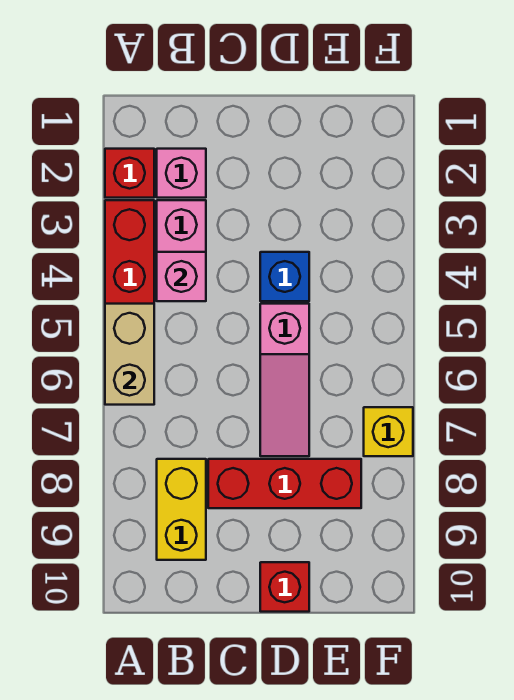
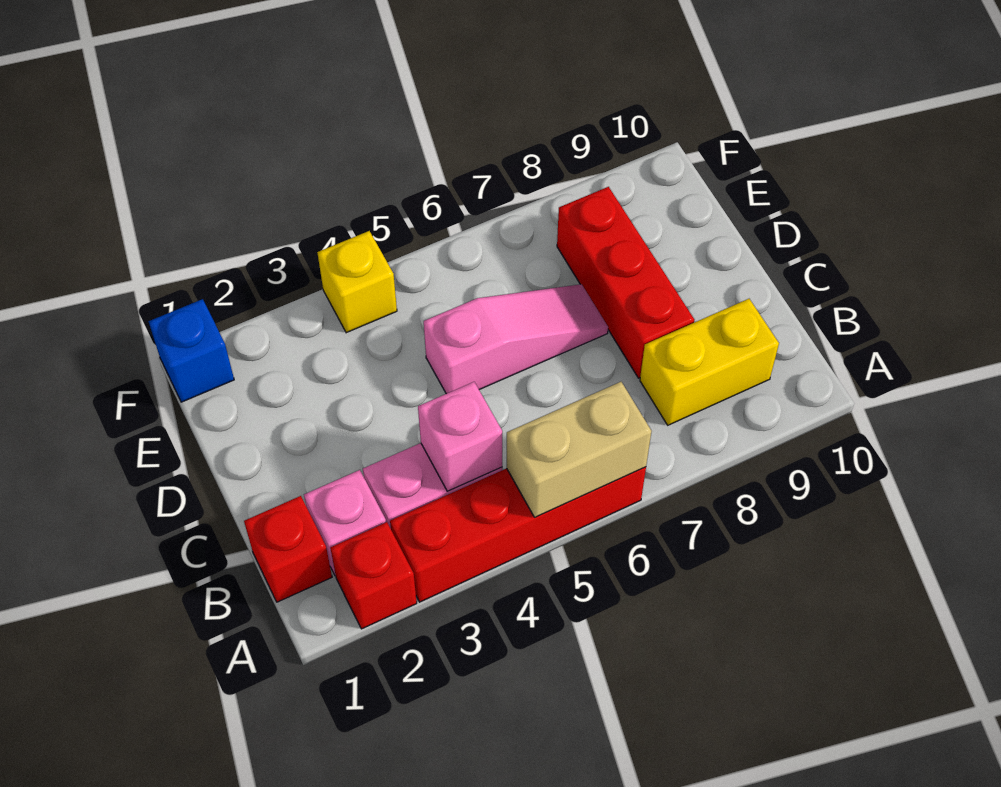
blue 1x1 brick [260,252,309,301] -> blue 1x1 brick moved to [149,299,234,402]
red 1x1 brick [260,562,309,612] -> red 1x1 brick moved to [244,496,332,602]
yellow 1x1 brick [364,407,413,456] -> yellow 1x1 brick moved to [317,231,397,333]

